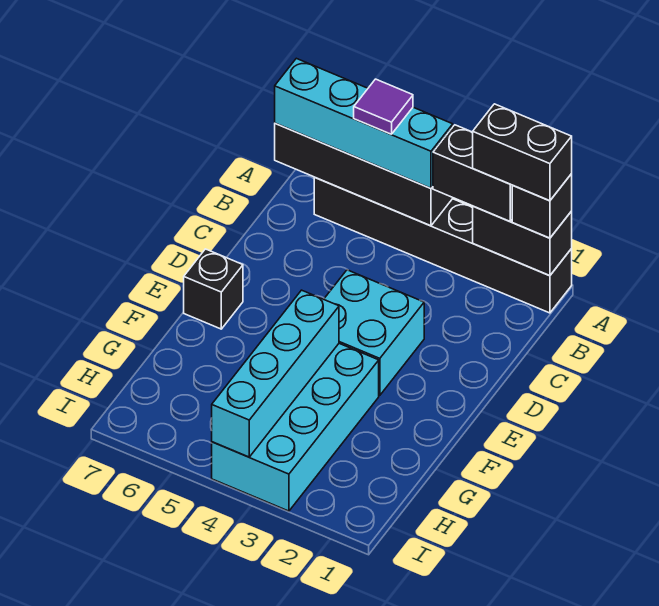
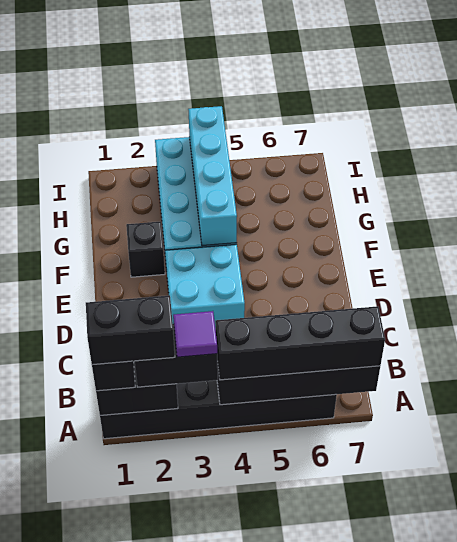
cyan 1x4 brick [275,58,453,188] -> black 1x4 brick [215,306,385,380]
purple 1x1 tile [354,79,413,134] -> purple 1x1 tile moved to [173,311,217,357]
black 1x1 brick [184,249,243,329] -> black 1x1 brick moved to [126,221,165,277]

